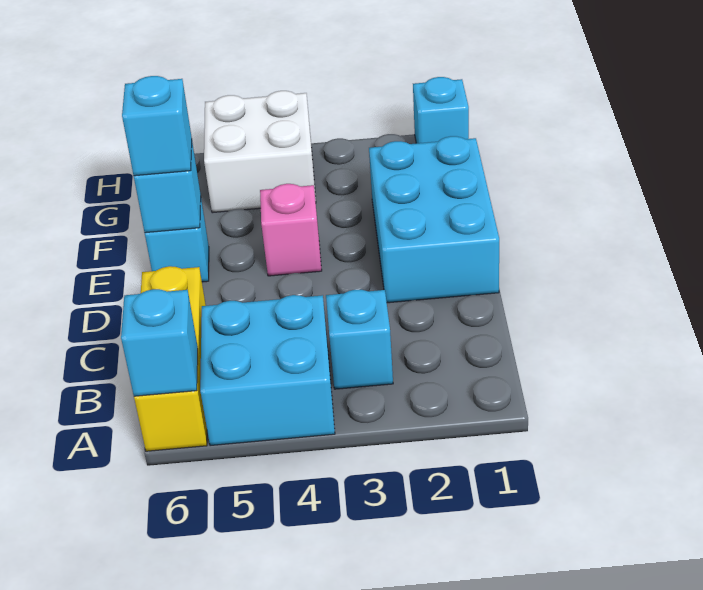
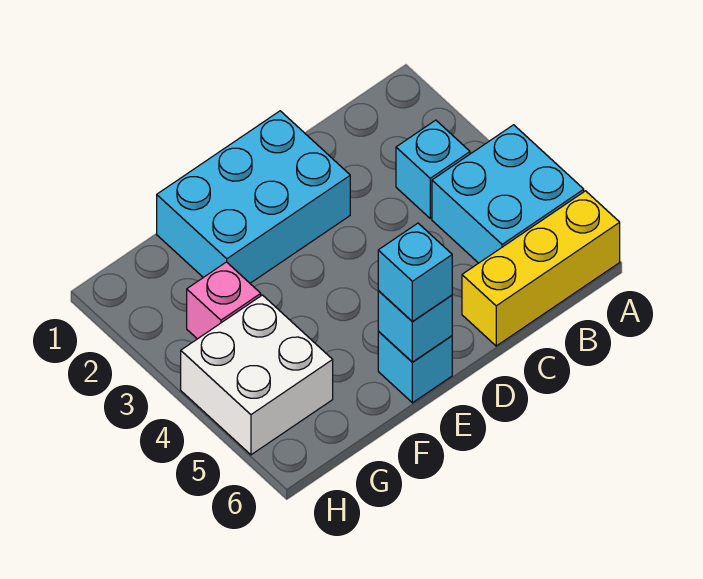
cyan 1x1 brick [121,289,198,396] -> none
pink 1x1 brick [260,184,322,276] -> pink 1x1 brick moved to [187,262,261,339]
cyan 1x1 brick [413,77,469,143] -> none

